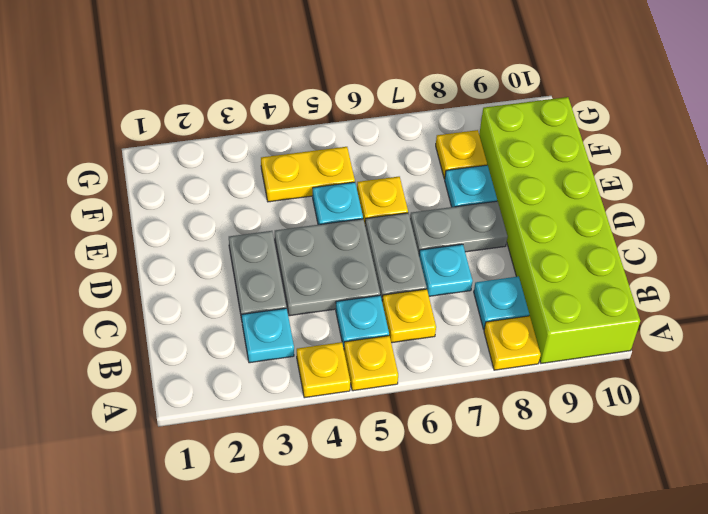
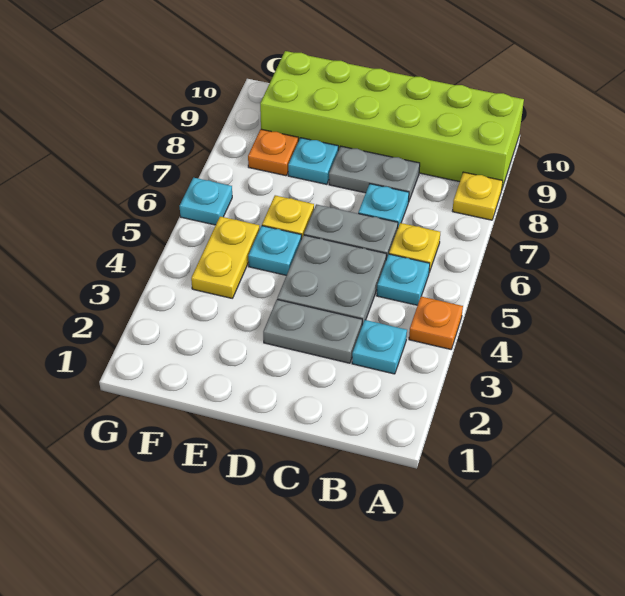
yellow 1x1 plate [297,342,350,398] -> orange 1x1 plate [409,297,463,349]
yellow 1x1 plate [344,336,398,391] -> none
cyan 1x1 plate [474,276,529,329] -> cyan 1x1 plate moved to [180,178,232,225]
grey 1x2 plate [410,201,508,254] -> grey 1x2 plate turned to [329,146,420,202]
yellow 1x1 plate [436,130,487,179] -> orange 1x1 plate [248,129,298,176]

